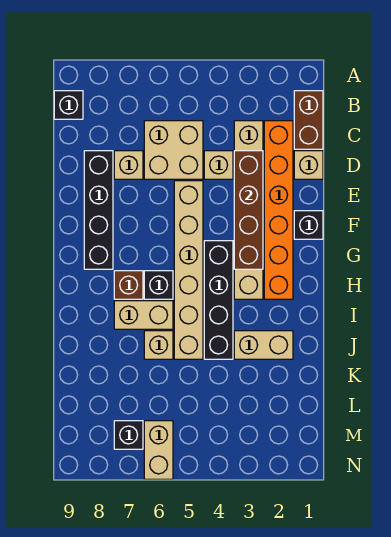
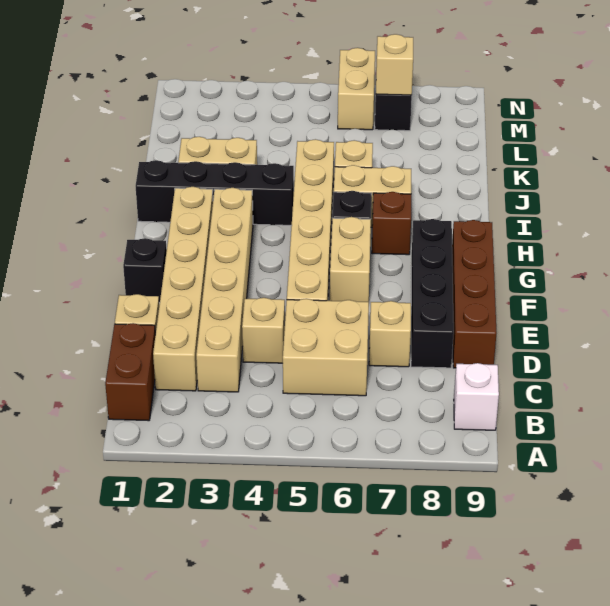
black 1x1 brick [54,91,83,119] -> white 1x1 brick [454,363,499,430]
orange 1x6 brick [264,121,293,299] -> tan 1x6 brick [153,187,213,391]
brown 1x4 brick [234,151,263,269] -> brown 1x4 brick moved to [452,220,497,368]
none -> tan 1x2 brick [330,217,371,302]
black 1x4 brick [204,241,233,359] -> black 1x4 brick turned to [136,160,294,225]
none -> tan 1x1 brick [376,34,413,95]

